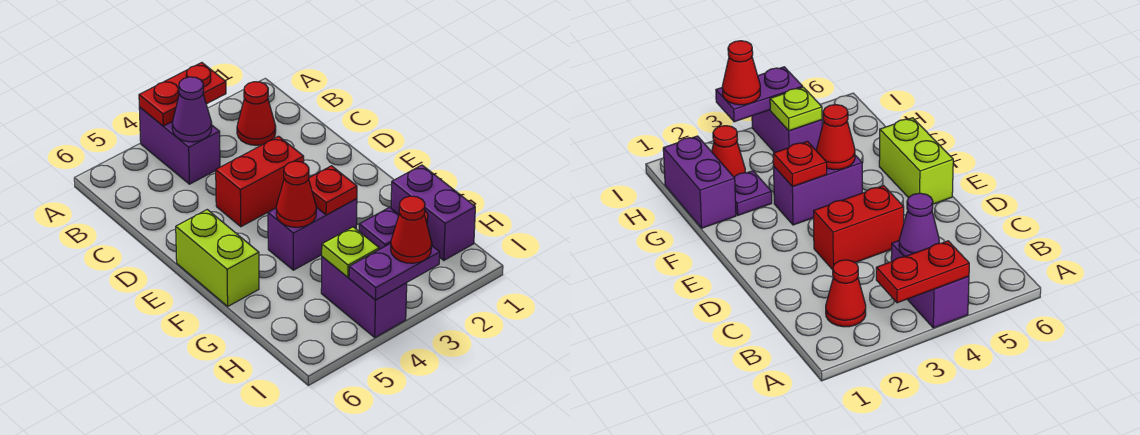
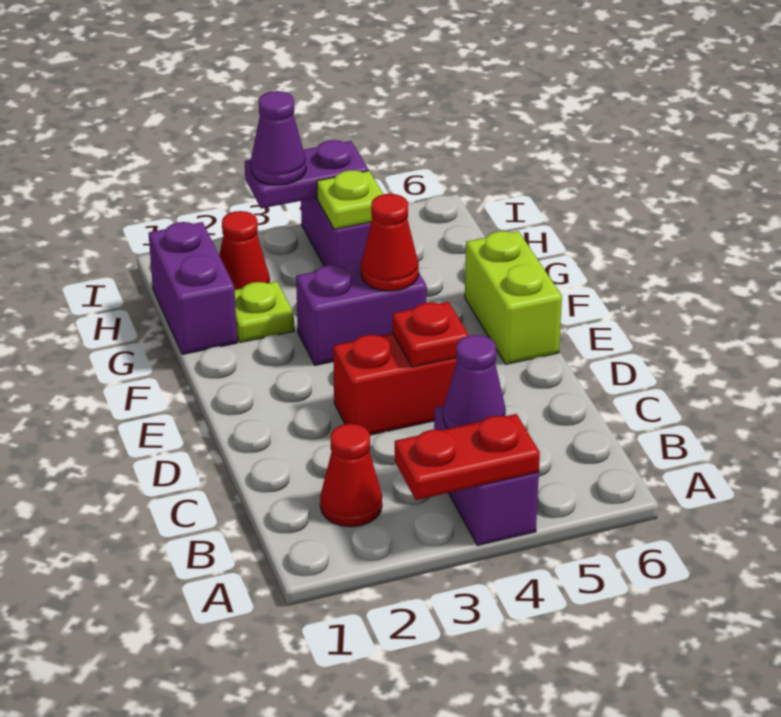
red 1x1 plate [309,166,357,215] -> red 1x1 plate moved to [393,302,469,367]
purple 1x1 plate [359,207,399,249] -> lime 1x1 plate [235,281,294,343]
red 1x1 cone [391,196,432,263] -> purple 1x1 cone [251,91,306,185]

